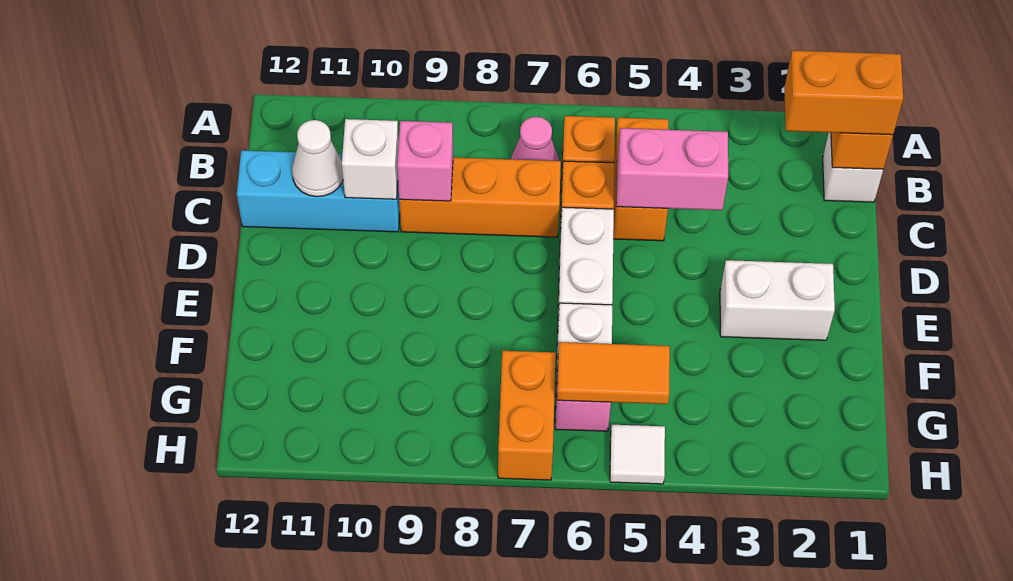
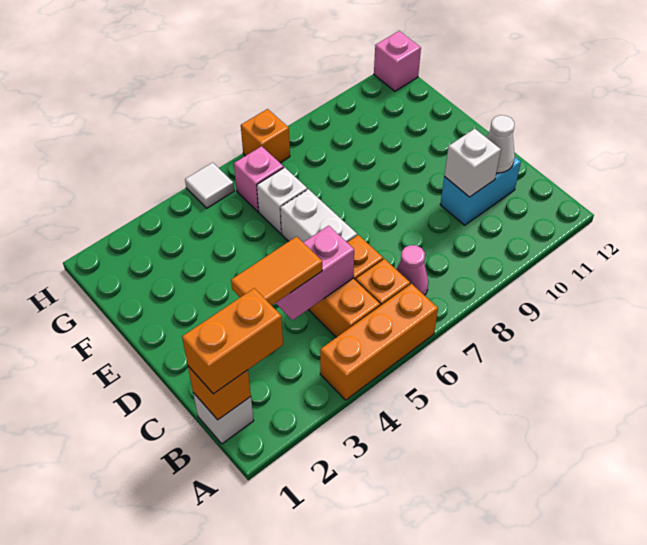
orange 1x3 brick [399,157,561,237] -> orange 1x3 brick moved to [320,284,438,400]
pink 1x1 brick [397,121,453,201] -> pink 1x1 brick moved to [374,31,421,91]
cyan 1x3 brick [237,150,400,232] -> cyan 1x2 brick [440,157,521,225]
white 1x2 brick [720,260,835,340] -> none
orange 1x2 tile [557,342,670,404] -> orange 1x2 tile moved to [231,237,322,306]
orange 1x2 brick [498,351,556,480] -> orange 1x1 brick [241,109,290,163]

